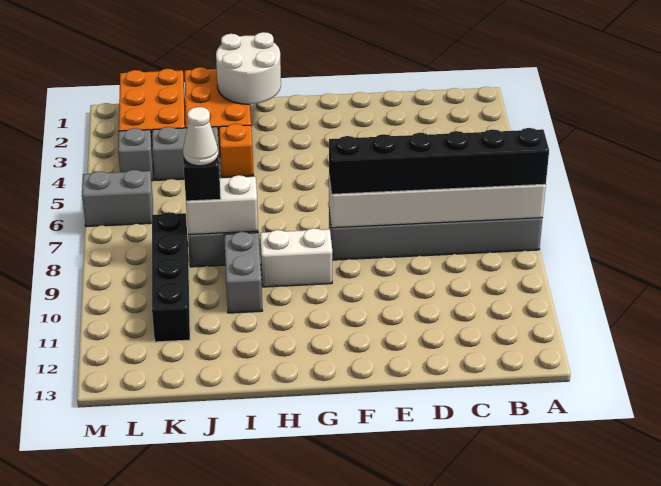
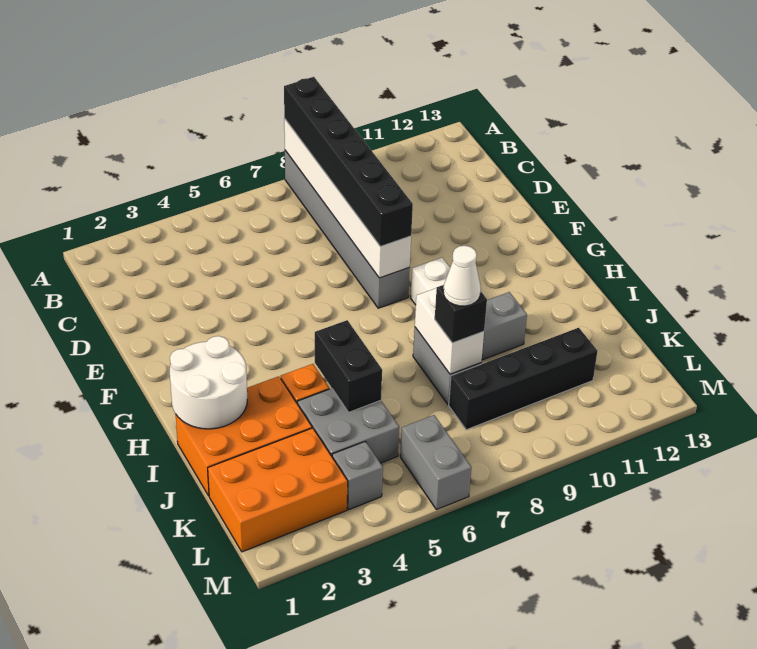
none -> black 1x2 brick [315,320,382,412]
grey 1x2 brick [152,127,220,180] -> grey 2x2 brick [297,388,399,463]

